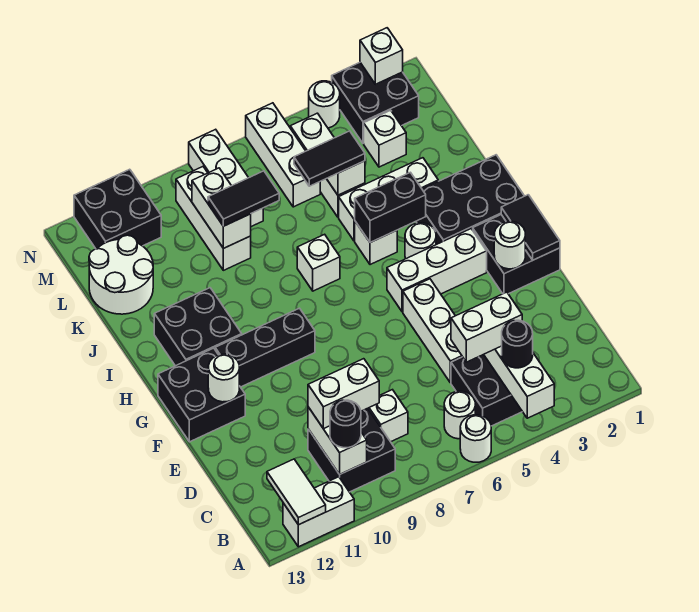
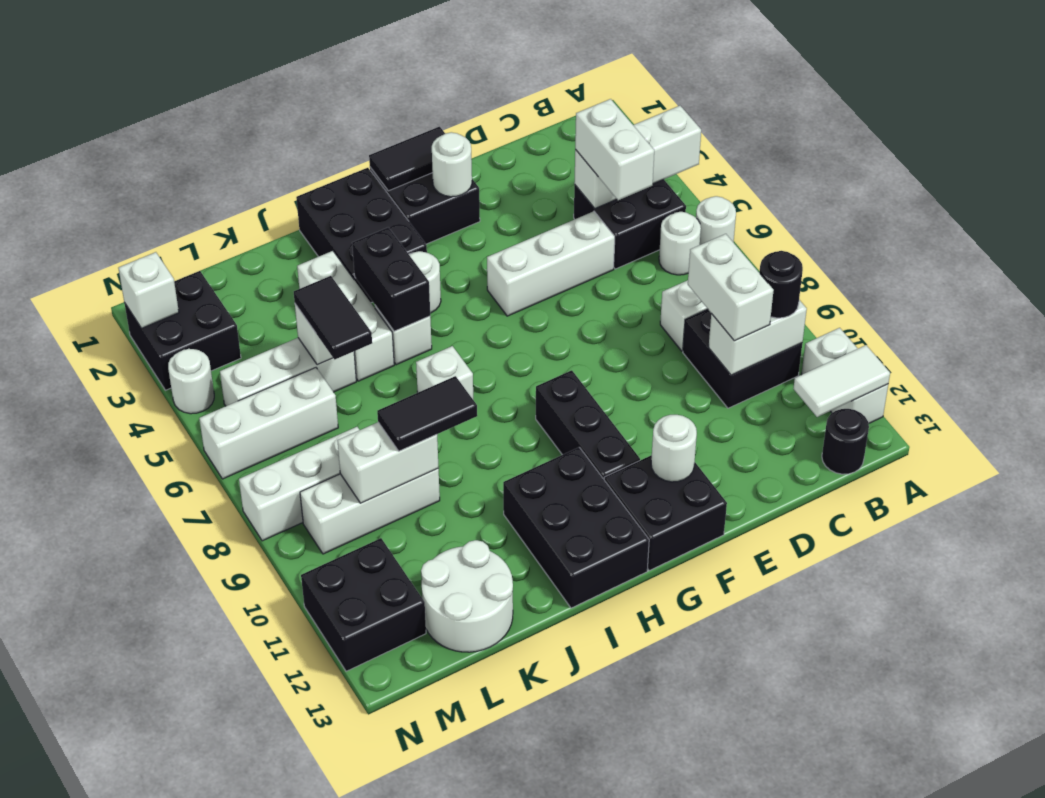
black 1x1 round brick [502,320,533,368] -> black 1x1 round brick moved to [822,409,869,474]
white 1x3 brick [387,229,487,312] -> none
black 2x2 brick [154,288,242,366] -> black 2x3 brick [503,447,649,608]
black 1x2 tile [208,171,279,226] -> black 1x2 tile turned to [377,376,477,451]
white 1x1 brick [364,110,406,167] -> none

